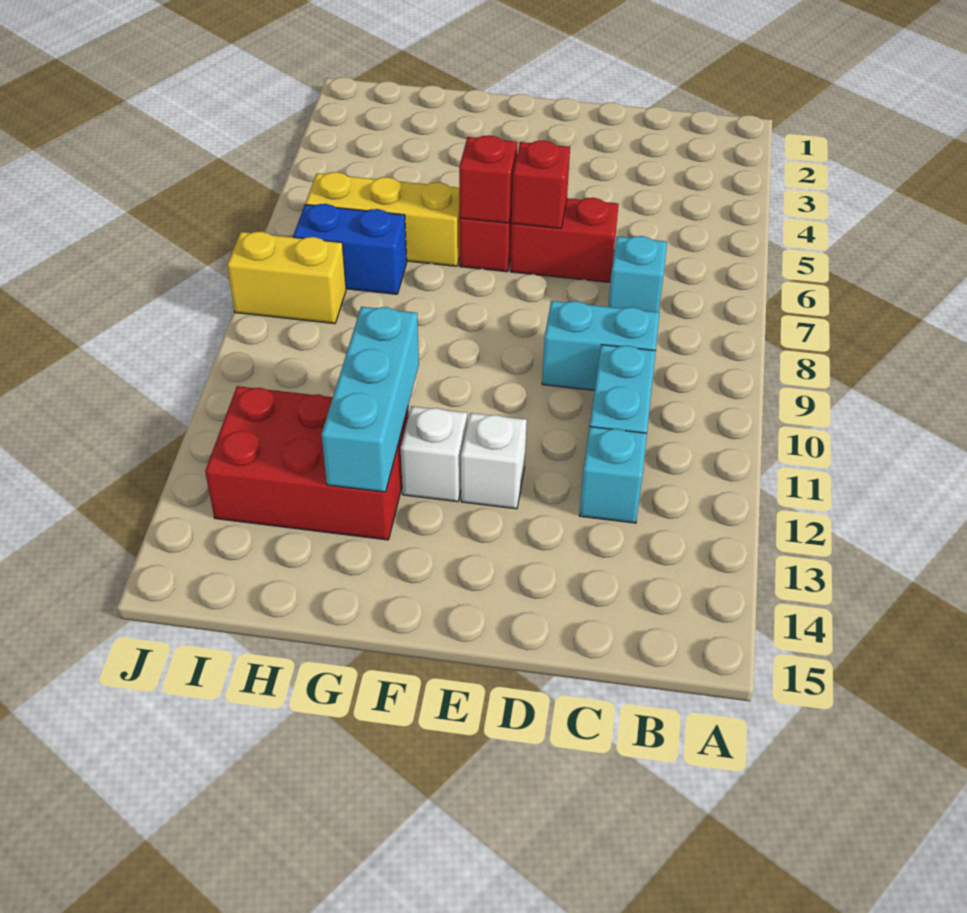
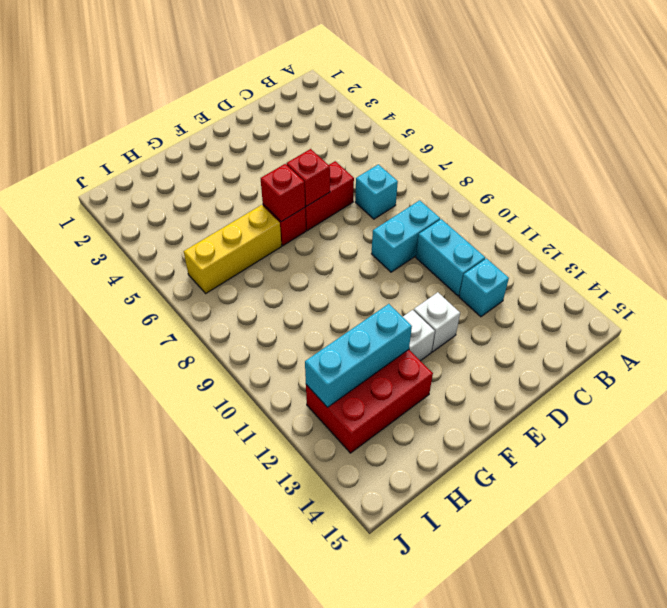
cyan 1x3 brick [322,307,419,492] -> cyan 1x3 brick turned to [305,304,412,407]
blue 1x2 brick [293,204,407,294] -> none
yellow 1x2 brick [227,231,346,324] -> none

